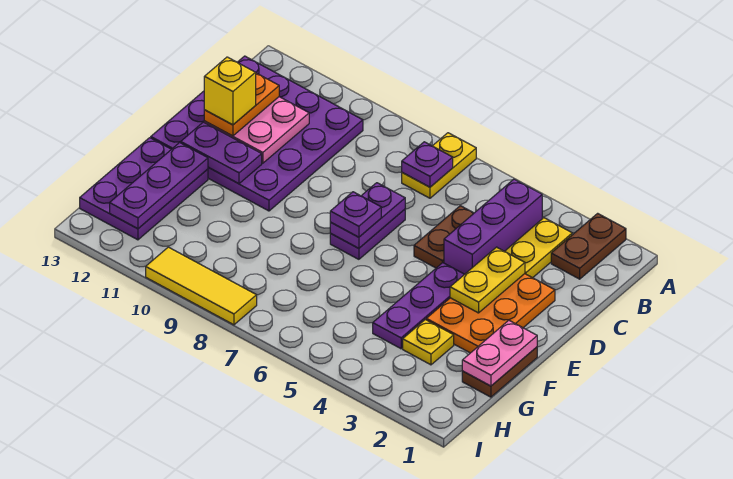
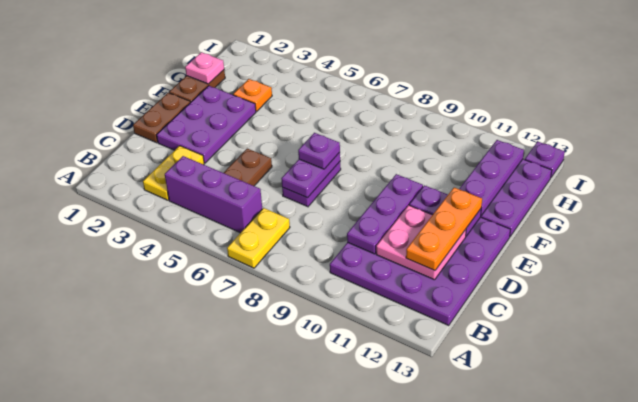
brown 1x2 plate [551,213,626,279] -> brown 1x2 plate moved to [133,93,191,143]
purple 1x3 brick [444,179,542,274] -> purple 1x3 brick turned to [165,156,262,233]
purple 1x1 plate [402,142,453,187] -> purple 1x1 plate moved to [525,142,565,177]
orange 1x2 plate [204,73,279,136] -> orange 1x3 plate [406,188,482,271]
orange 2x3 plate [426,274,555,353] -> purple 2x3 plate [157,86,256,163]
yellow 1x2 plate [450,247,525,313] -> none
yellow 1x1 brick [204,57,256,125] -> none
purple 1x3 plate [373,263,464,349] -> purple 1x3 plate moved to [347,174,423,254]
pink 1x2 plate [462,320,537,386] -> pink 1x1 plate [185,52,224,84]
yellow 1x1 plate [403,320,454,365] -> orange 1x1 plate [233,79,272,111]
yellow 1x3 tile [146,247,257,325] -> none

